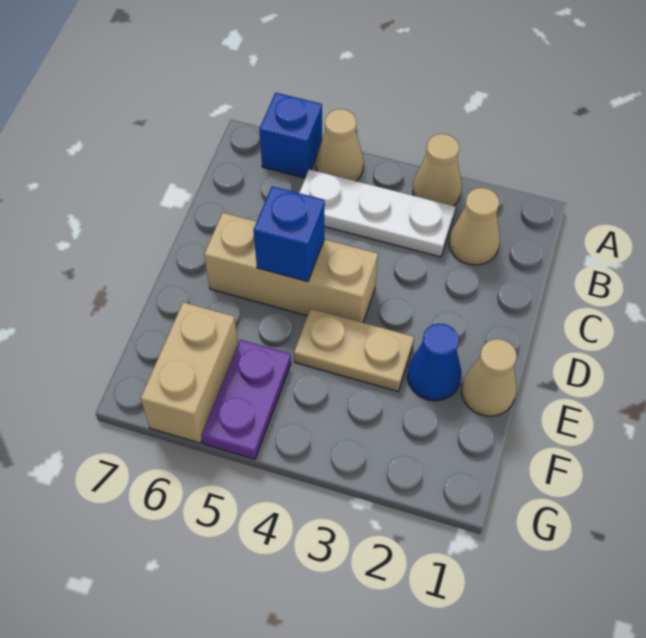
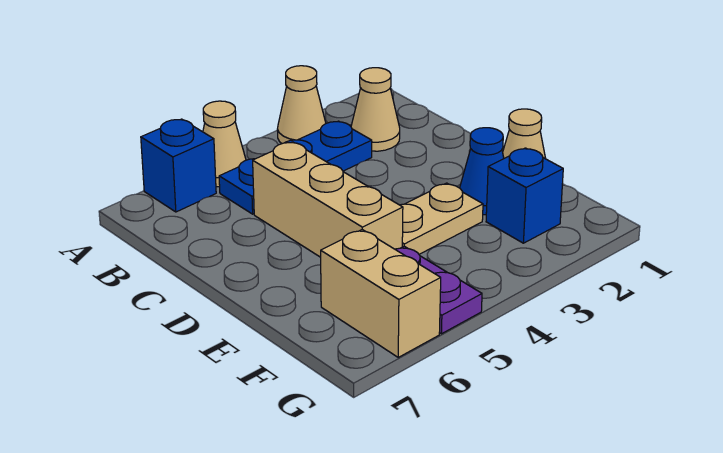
white 1x3 plate [299,169,455,257] -> blue 1x3 plate [219,121,372,214]
tan 1x3 brick [204,213,378,323] -> tan 1x3 brick turned to [253,142,403,257]
blue 1x1 brick [253,186,325,282] -> blue 1x1 brick moved to [486,148,563,243]

